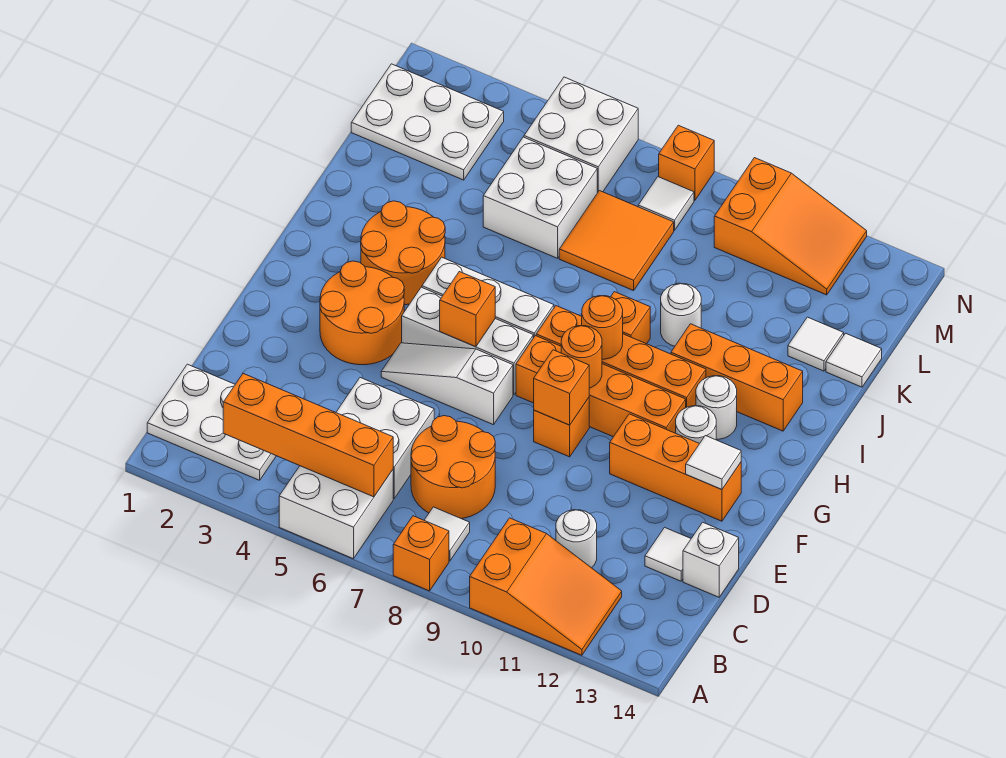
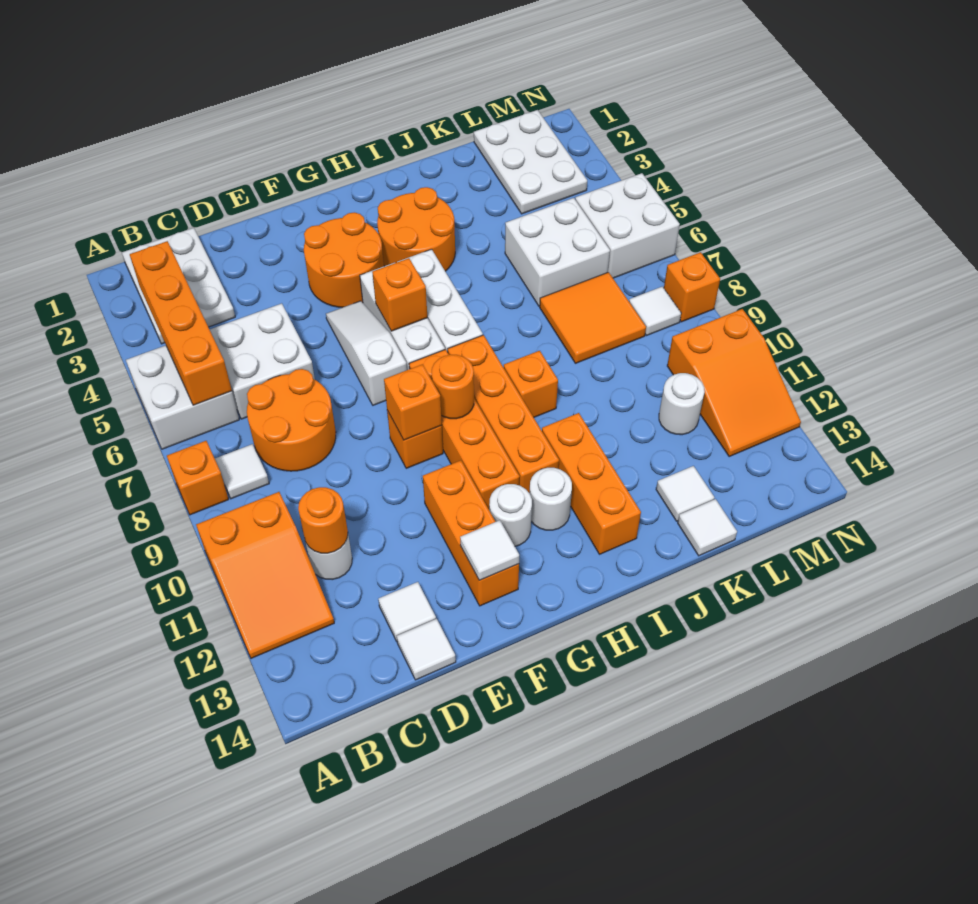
white 1x1 brick [683,522,739,597] -> white 1x1 tile [397,619,456,680]
orange 1x1 round brick [582,296,623,359] -> orange 1x1 round brick moved to [298,487,348,553]
white 1x1 round brick [661,283,701,346] -> white 1x1 round brick moved to [659,373,705,435]

